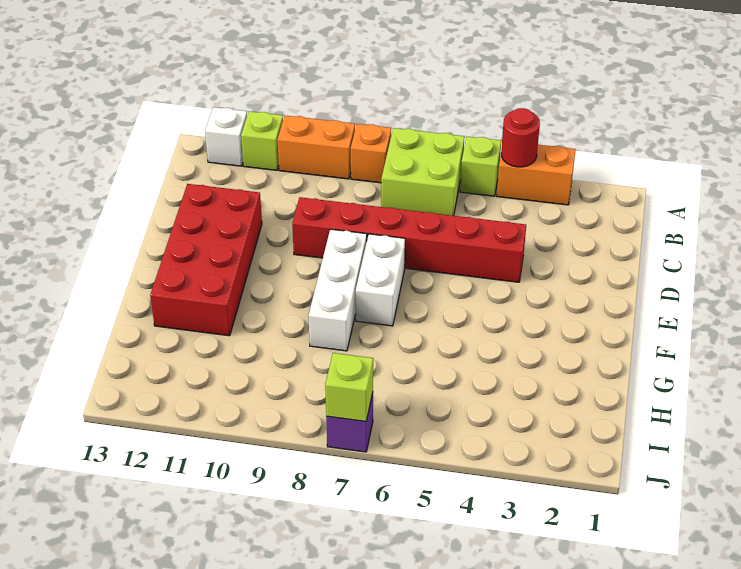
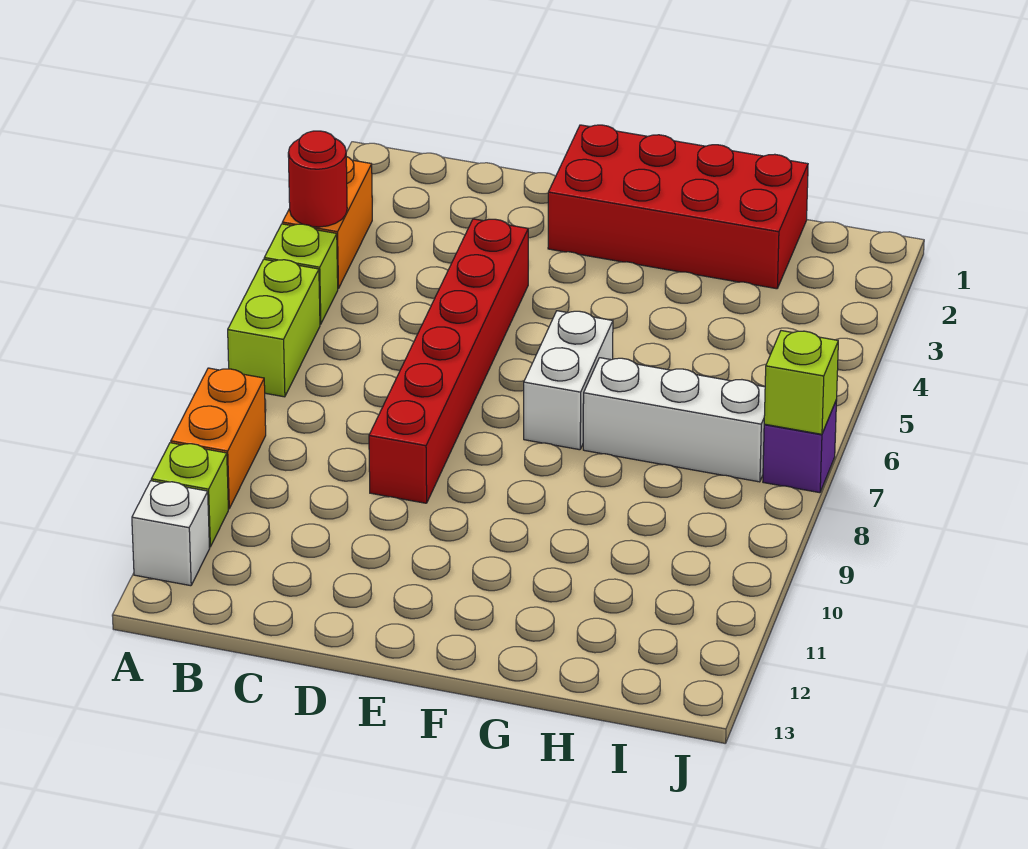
lime 2x2 brick [381,128,465,216] -> lime 1x2 brick [228,259,320,397]
orange 1x1 brick [351,124,391,183] -> none
red 2x4 brick [150,184,262,336] -> red 2x4 brick moved to [548,125,808,289]
white 1x2 brick [356,234,405,326] -> white 1x2 brick turned to [524,311,613,450]
white 1x3 brick [308,229,367,351] -> white 1x3 brick moved to [583,358,765,482]

